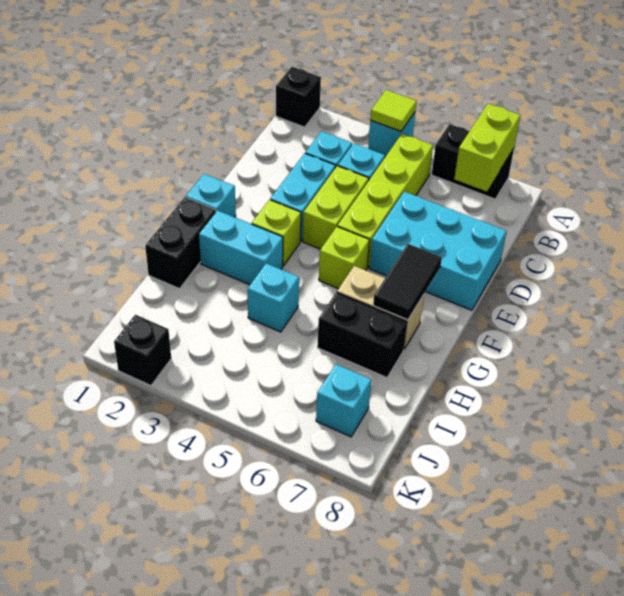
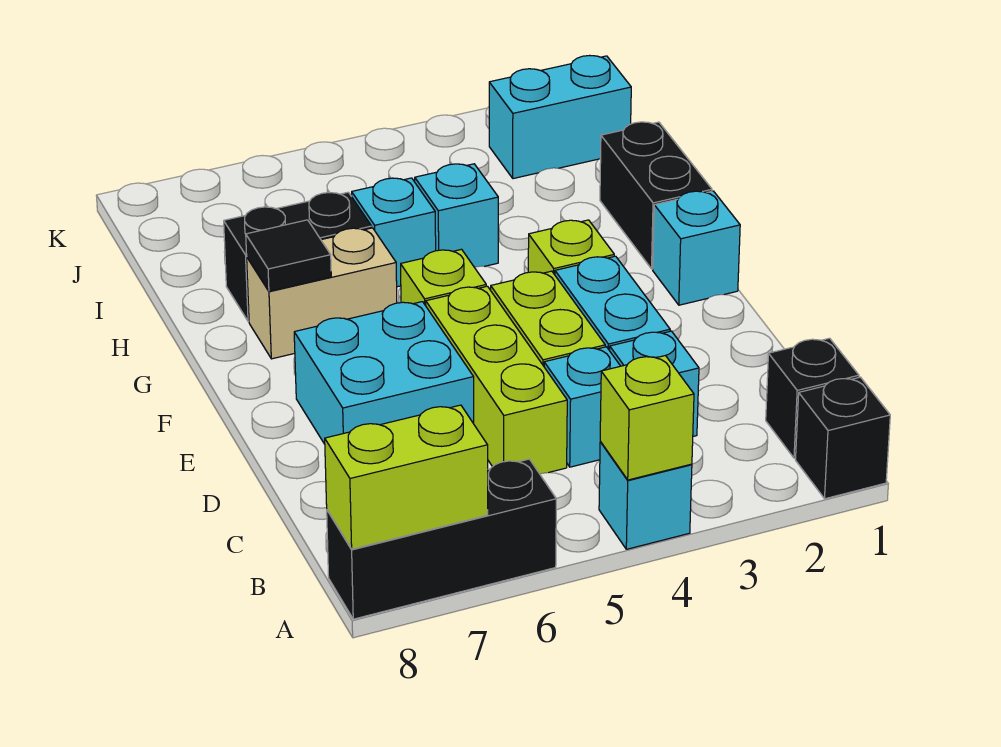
lime 1x1 tile [370,90,417,131] -> lime 1x1 brick [600,355,694,480]
black 1x2 brick [432,124,514,199] -> black 1x3 brick [327,459,556,619]
lime 1x2 brick [454,104,520,192] -> lime 1x2 brick turned to [325,405,488,549]
lime 1x4 brick [338,134,433,268] -> lime 1x3 brick [426,286,567,474]
cyan 2x3 brick [370,192,506,310] -> cyan 2x2 brick [294,302,474,444]
black 1x2 tile [373,244,442,320] -> black 1x1 tile [246,220,331,291]
cyan 1x2 brick [199,210,283,285] -> cyan 1x2 brick moved to [489,55,631,179]
cyan 1x1 brick [316,364,371,437] -> cyan 1x1 brick moved to [352,178,436,287]
black 1x1 brick [114,315,171,386] -> black 1x1 brick moved to [766,338,859,458]

